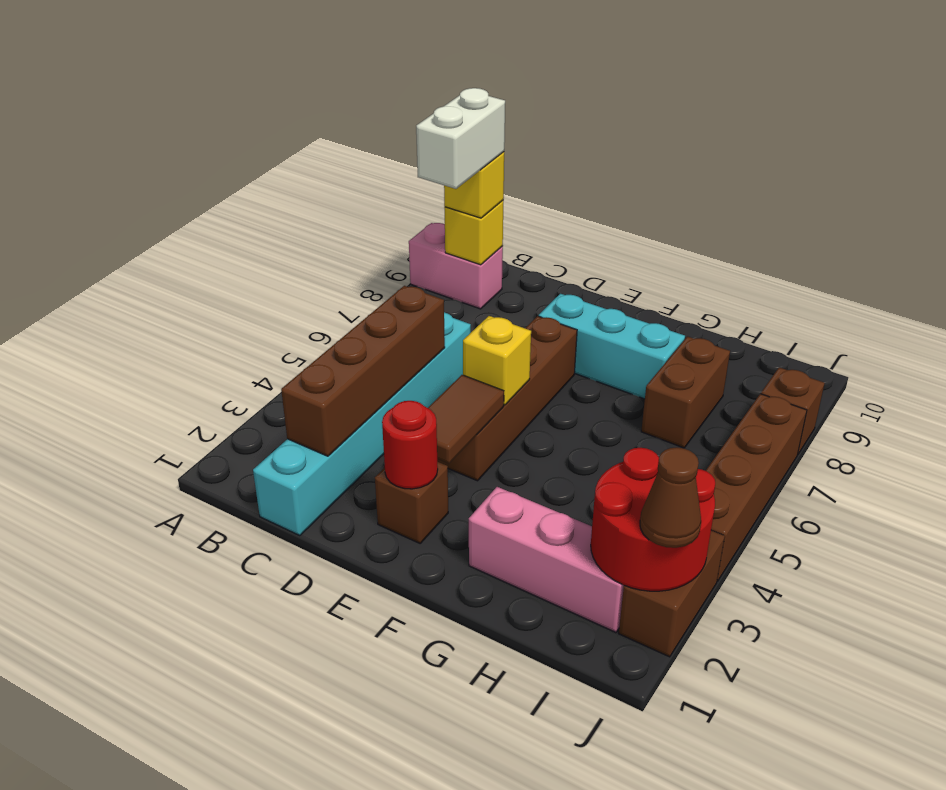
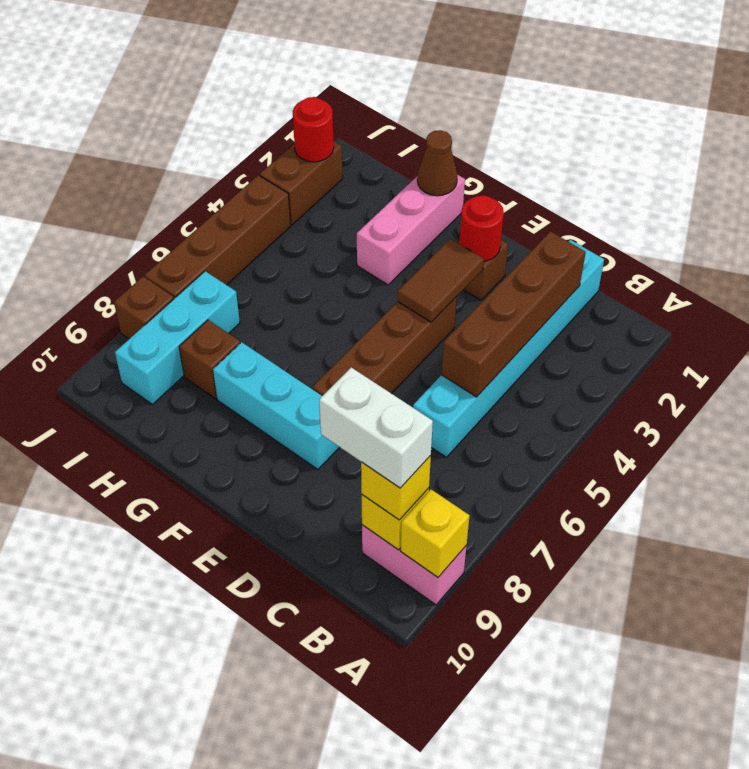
white 1x2 brick [416,88,505,189] -> white 1x2 brick turned to [319,367,433,488]
yellow 1x1 brick [463,316,531,405] -> yellow 1x1 brick moved to [401,490,470,577]
pink 1x3 brick [469,487,624,632] -> pink 1x3 brick turned to [357,175,465,285]
brown 1x2 brick [641,336,730,448] -> brown 1x1 brick [179,320,240,399]
red 2x2 round brick [591,448,715,591] -> red 1x1 round brick [293,97,334,162]
none -> cyan 1x3 brick [115,271,240,404]
brown 1x1 cone [640,447,701,548] -> brown 1x1 cone moved to [417,130,457,196]

